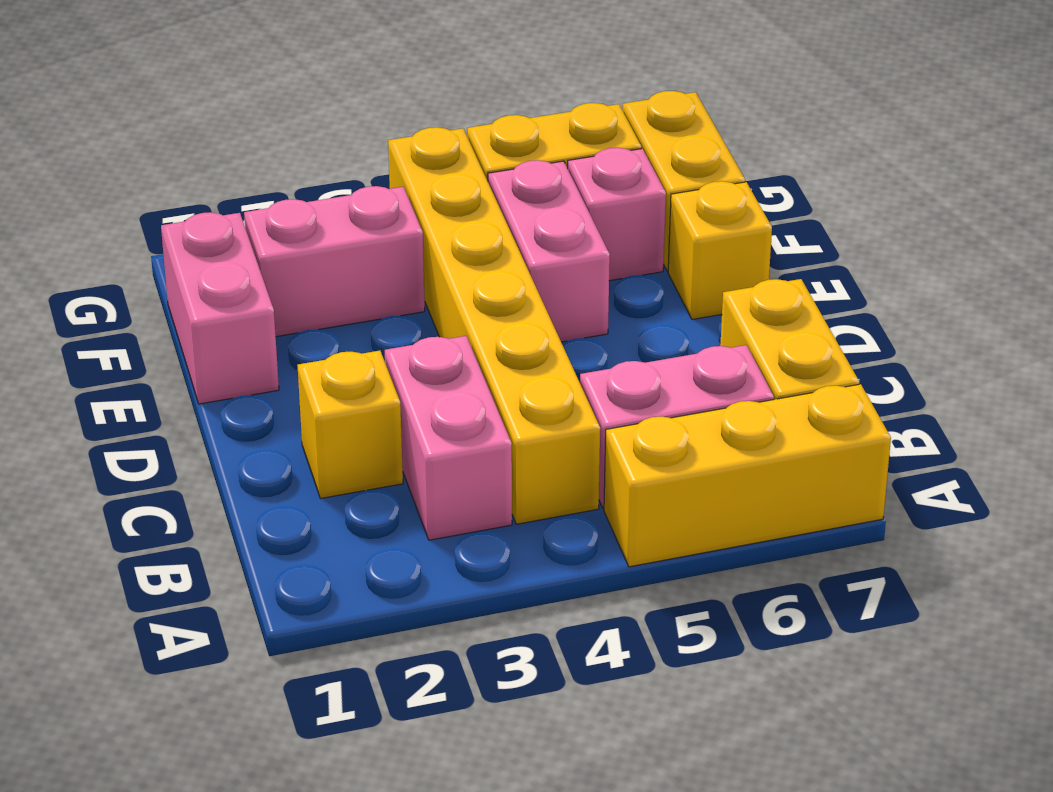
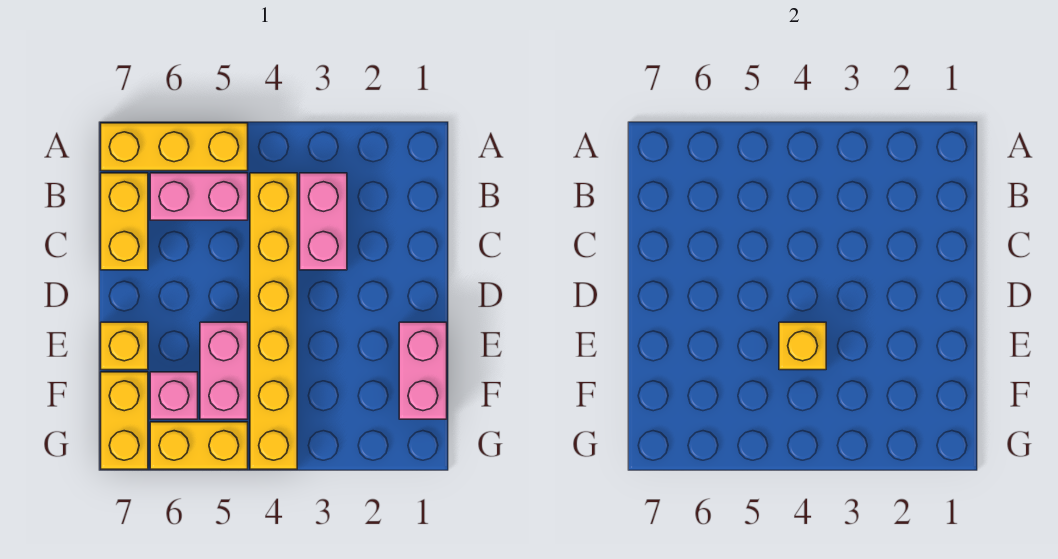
yellow 1x1 brick [298,351,403,499] -> yellow 1x1 brick moved to [779,322,826,370]
pink 1x2 brick [244,186,425,337] -> none

